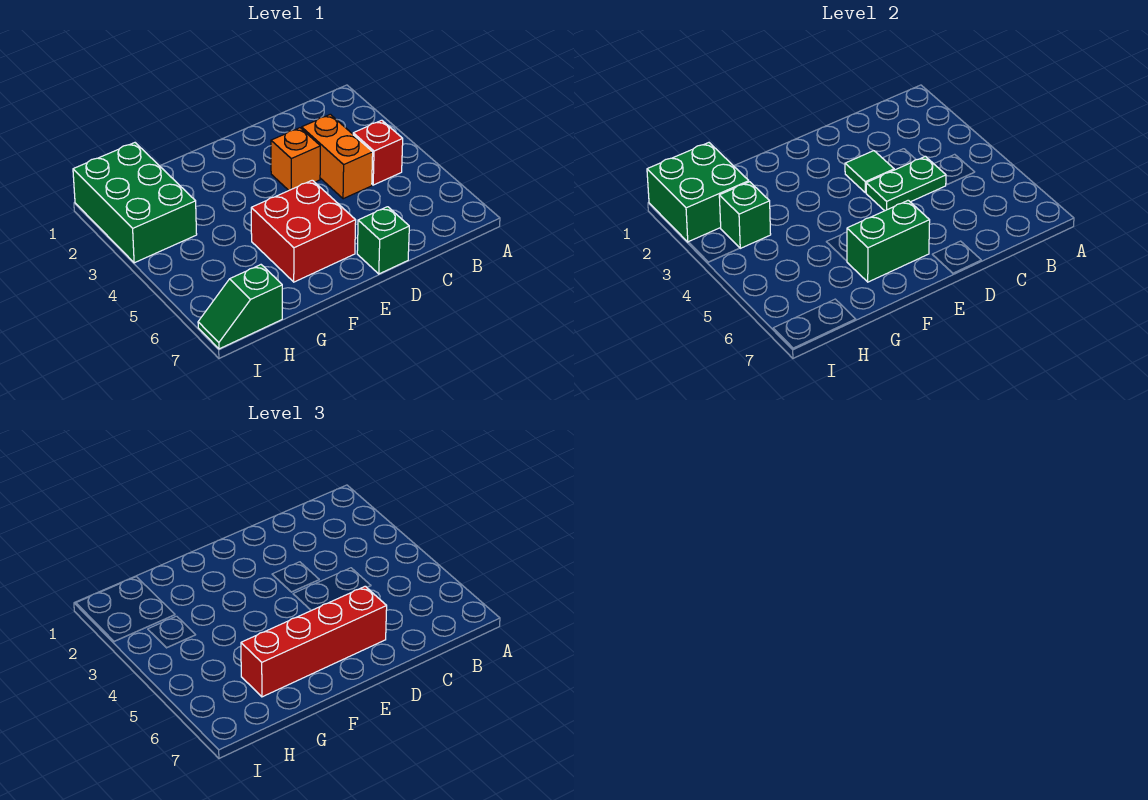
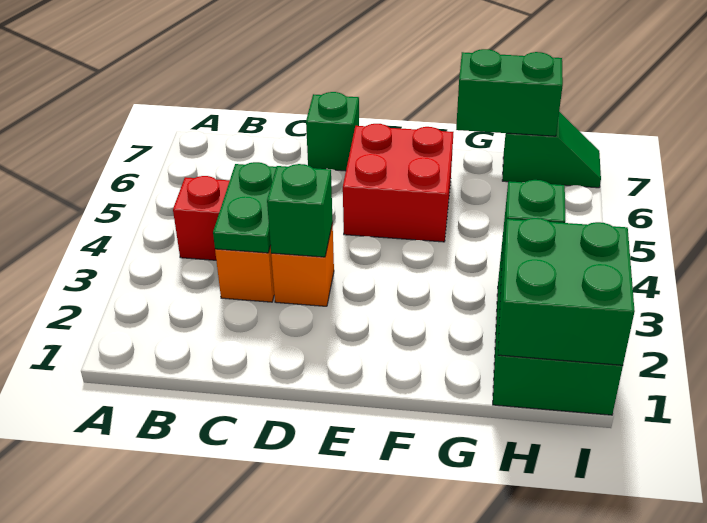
green 1x2 plate [866,156,946,211] -> green 1x2 plate turned to [213,162,276,253]
green 1x1 tile [845,151,894,193] -> green 1x1 brick [267,164,333,257]
red 1x4 brick [241,586,387,697] -> none
green 1x2 brick [847,200,930,282] -> green 1x2 brick moved to [456,49,563,136]

